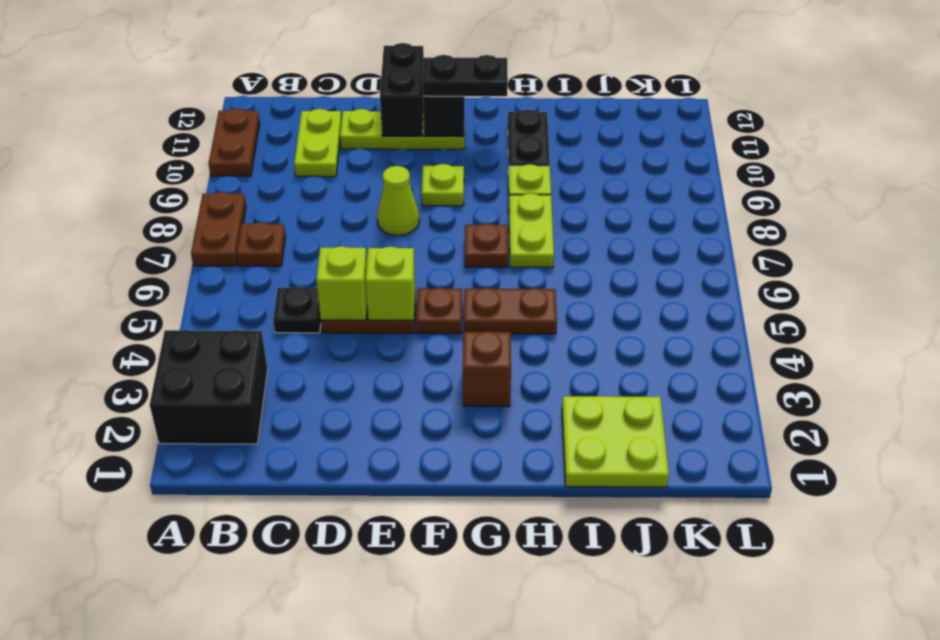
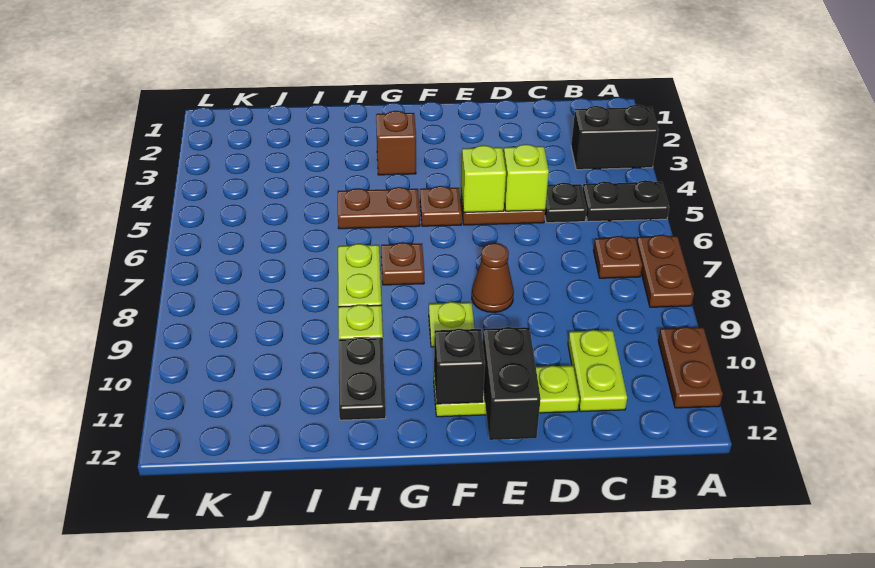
black 2x2 brick [150,330,268,444] -> black 1x2 brick [571,105,659,170]
lime 1x1 cone [377,166,419,236] -> brown 1x1 cone [472,243,514,312]
black 1x2 plate [423,55,508,96] -> black 1x2 plate moved to [583,180,669,222]
lime 2x2 plate [562,396,669,487] -> none

